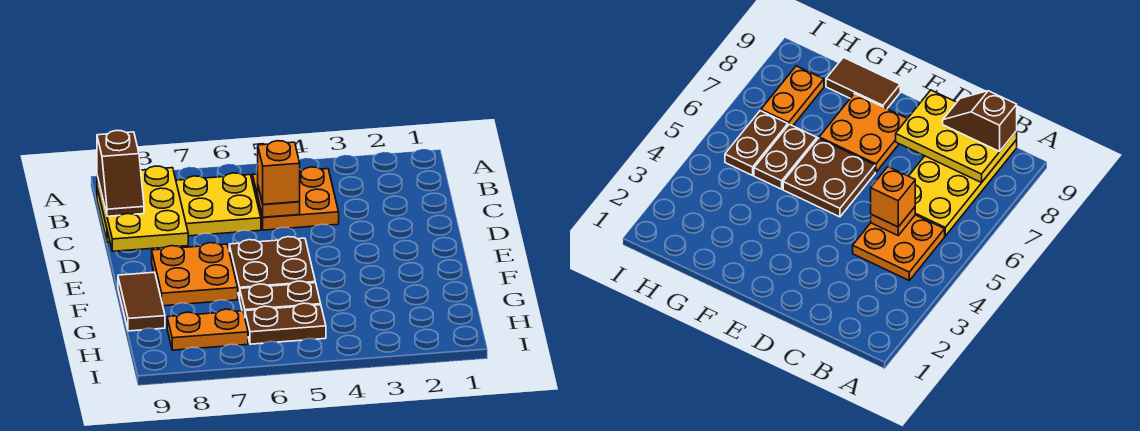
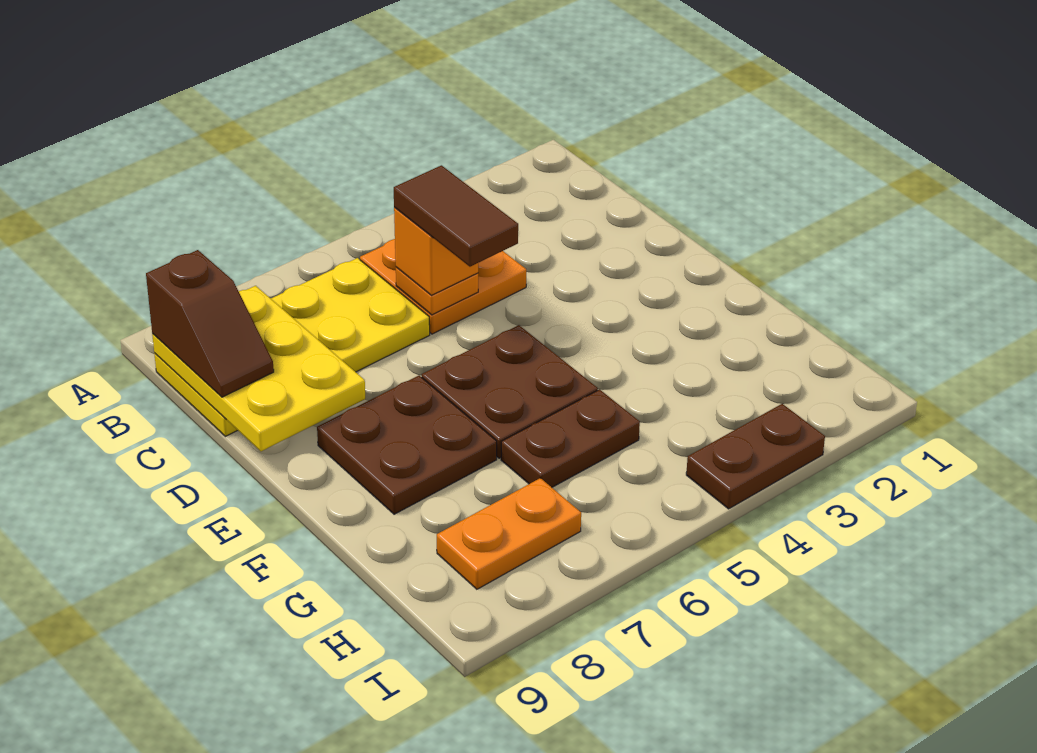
orange 2x2 plate [152,243,238,306] -> brown 2x2 plate [317,376,497,514]
brown 1x2 tile [118,272,165,331] -> brown 1x2 tile moved to [394,165,518,267]
brown 1x2 plate [245,303,326,344] -> brown 1x2 plate moved to [686,404,825,509]

